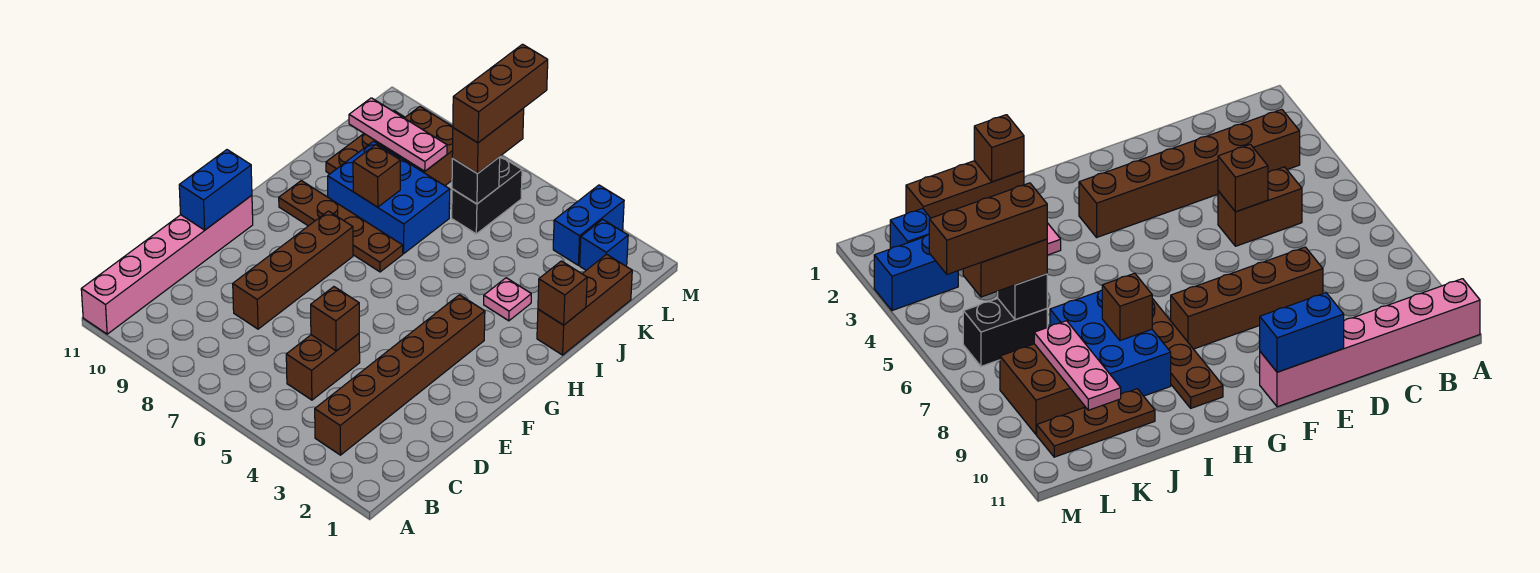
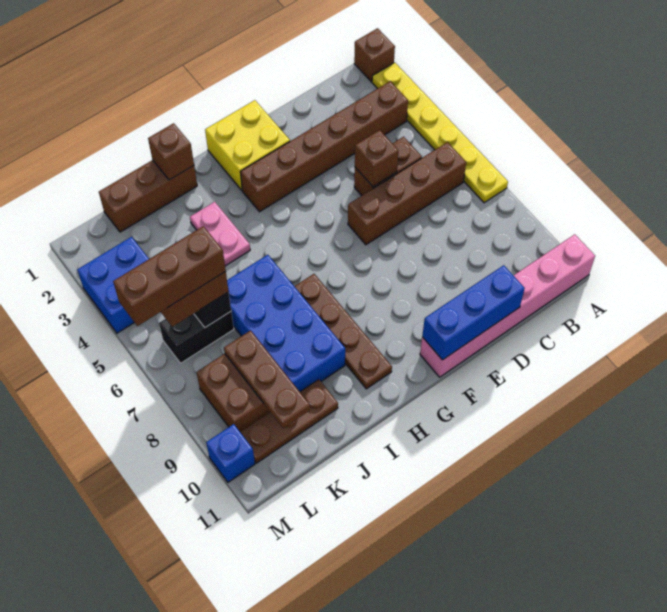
none -> yellow 1x6 plate [372,63,508,203]
brown 1x4 brick [233,211,353,329] -> brown 1x4 brick moved to [348,142,466,245]
blue 1x2 brick [179,150,252,230] -> blue 1x3 brick [422,265,525,360]
none -> yellow 2x2 brick [205,100,290,190]
pink 1x1 plate [484,278,531,321] -> pink 1x2 plate [190,202,250,266]
blue 2x3 brick [328,141,450,253] -> blue 2x4 brick [227,255,345,392]
brown 1x1 brick [353,145,400,207] -> brown 1x1 brick moved to [354,28,395,82]
pink 1x3 plate [349,98,447,171] -> brown 1x3 plate [224,330,310,428]
blue 1x1 brick [580,219,628,270] -> blue 1x1 brick moved to [206,424,255,482]
blue 1x2 brick [553,185,624,265] -> blue 2x2 brick [77,237,149,333]

